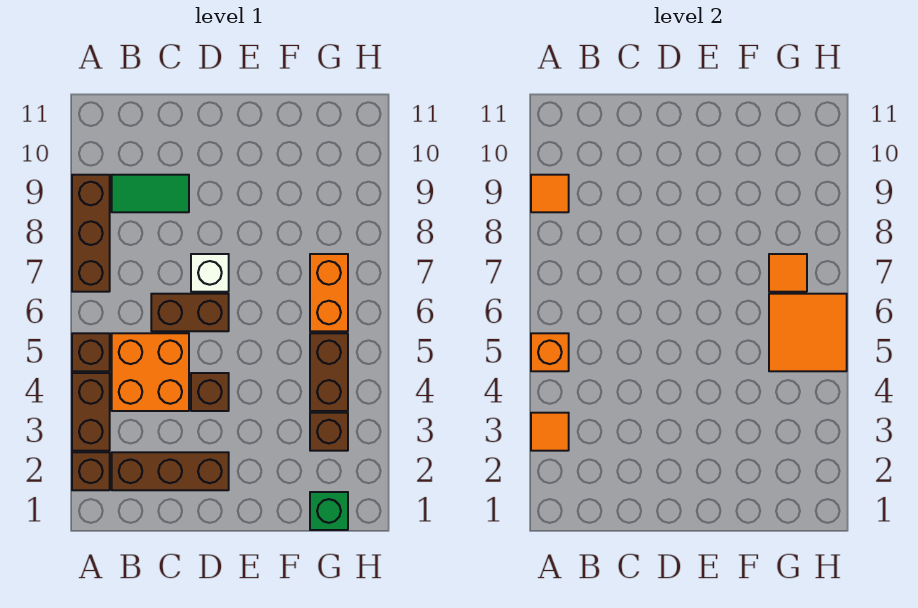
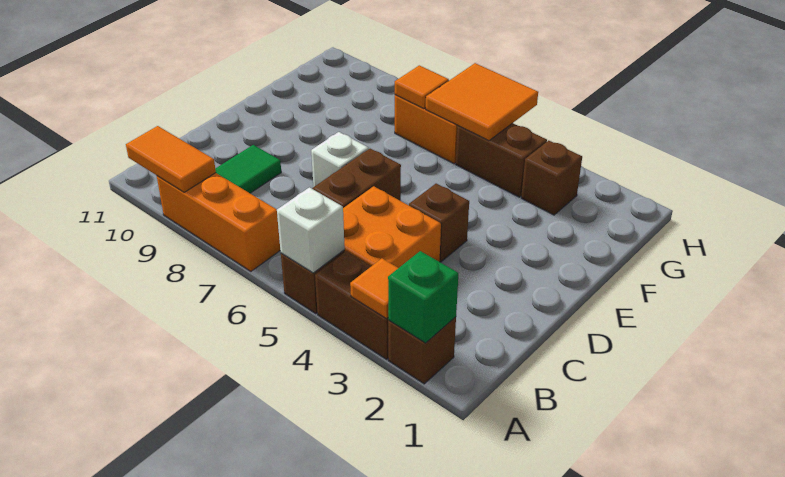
orange 1x1 brick [531,333,569,371] -> white 1x1 brick [277,187,345,273]
brown 1x3 brick [72,175,110,292] -> orange 1x3 brick [157,173,280,271]
orange 1x1 tile [531,175,569,212] -> orange 1x2 tile [126,126,216,192]
brown 1x3 brick [112,452,229,490] -> none
green 1x1 brick [310,492,348,530] -> green 1x1 brick moved to [388,251,458,343]

